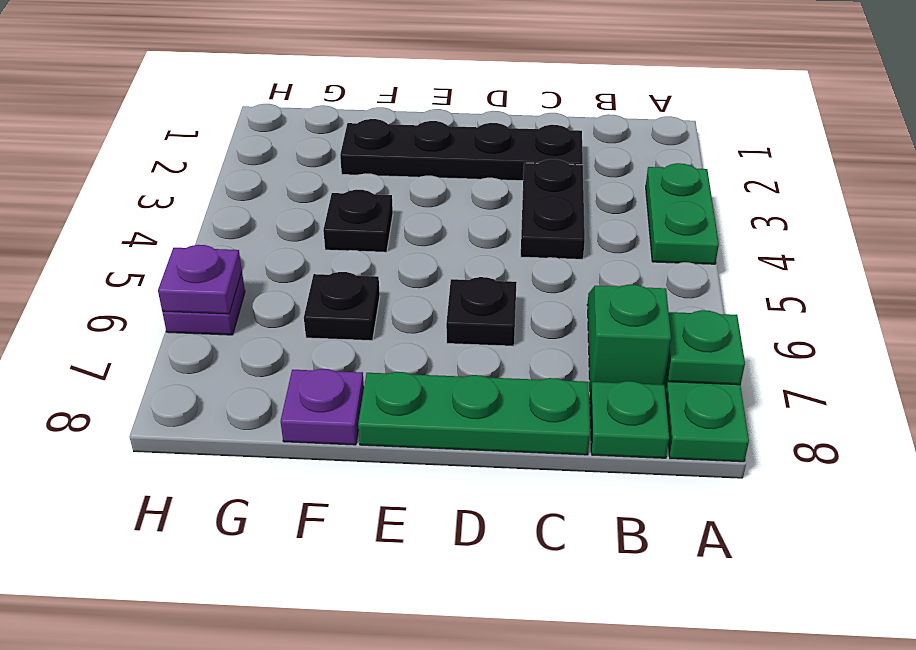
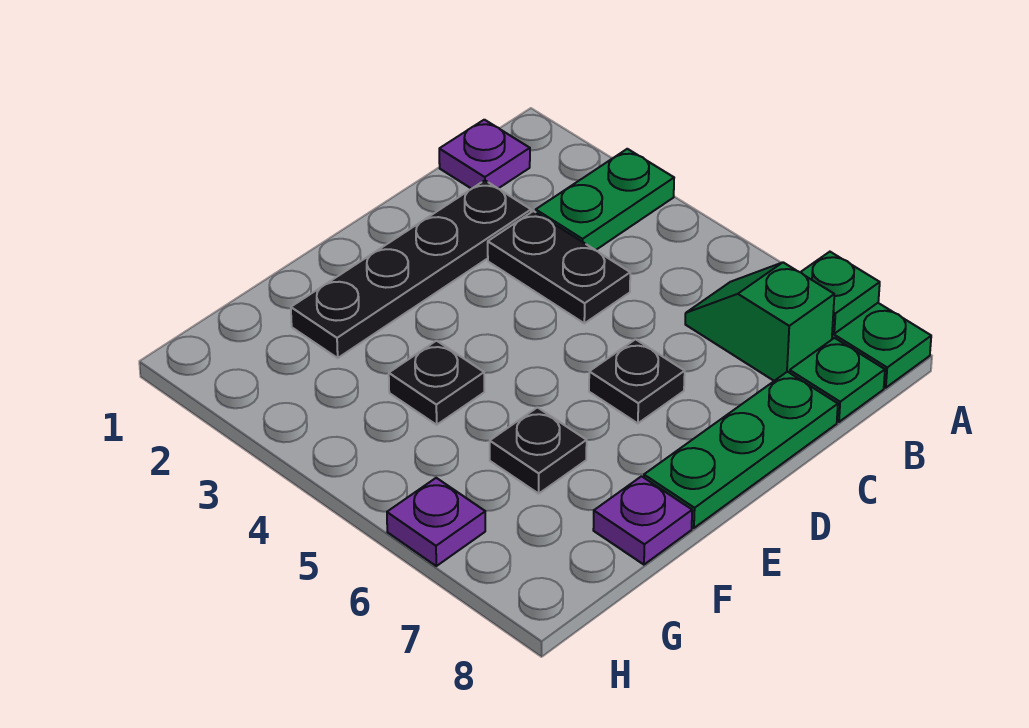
green 1x2 plate [646,163,719,264] -> green 1x2 plate turned to [536,149,674,250]
purple 1x1 plate [158,245,242,314] -> purple 1x1 plate moved to [439,120,530,189]

